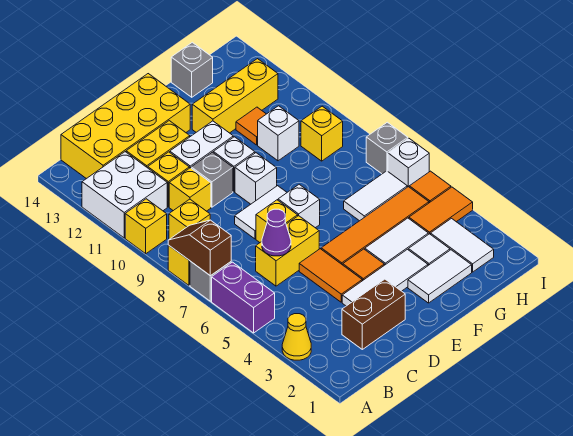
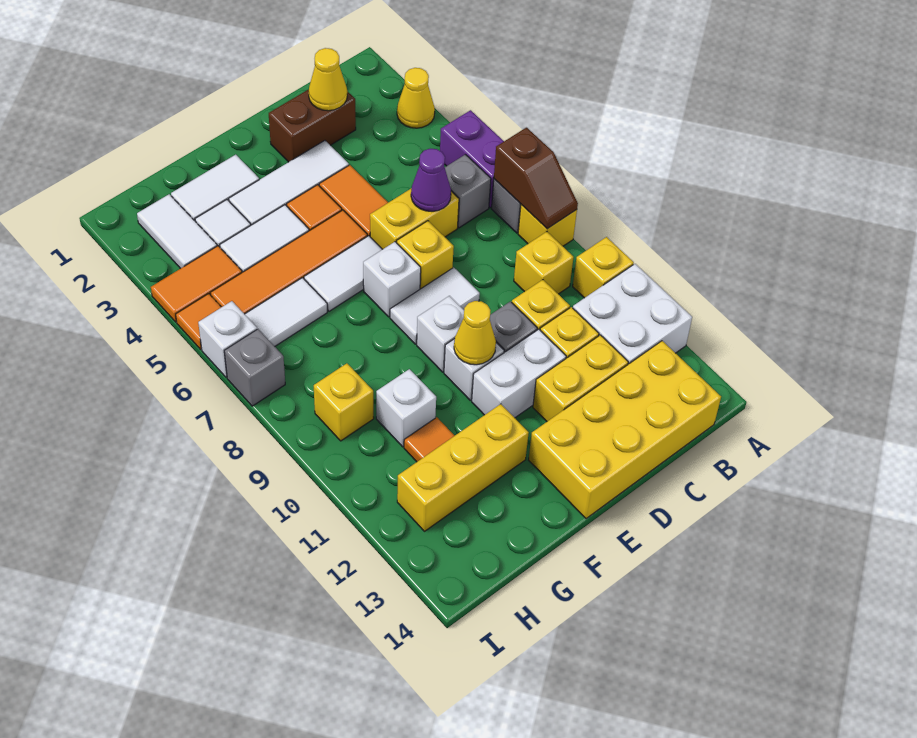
none -> yellow 1x1 cone [309,48,347,111]
none -> white 1x2 tile [304,236,382,311]
none -> yellow 1x1 cone [454,301,496,365]
grey 1x1 brick [171,42,213,97] -> grey 1x1 brick moved to [445,155,491,228]

